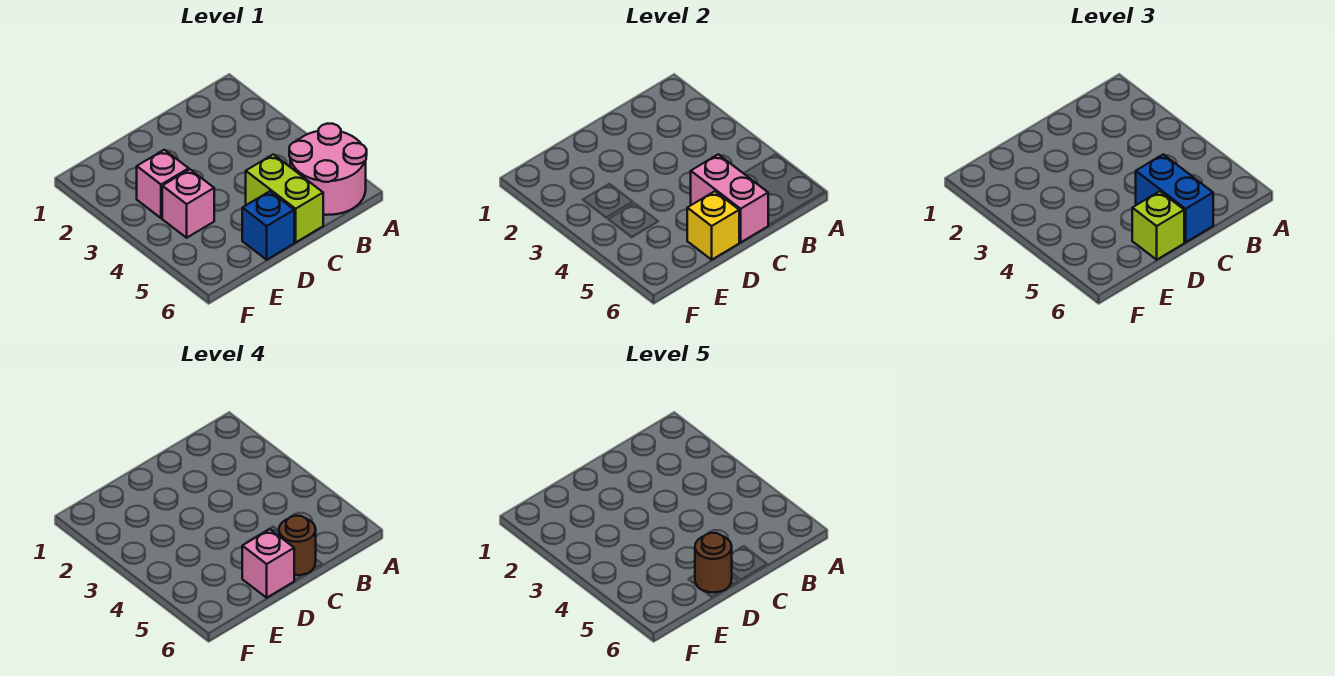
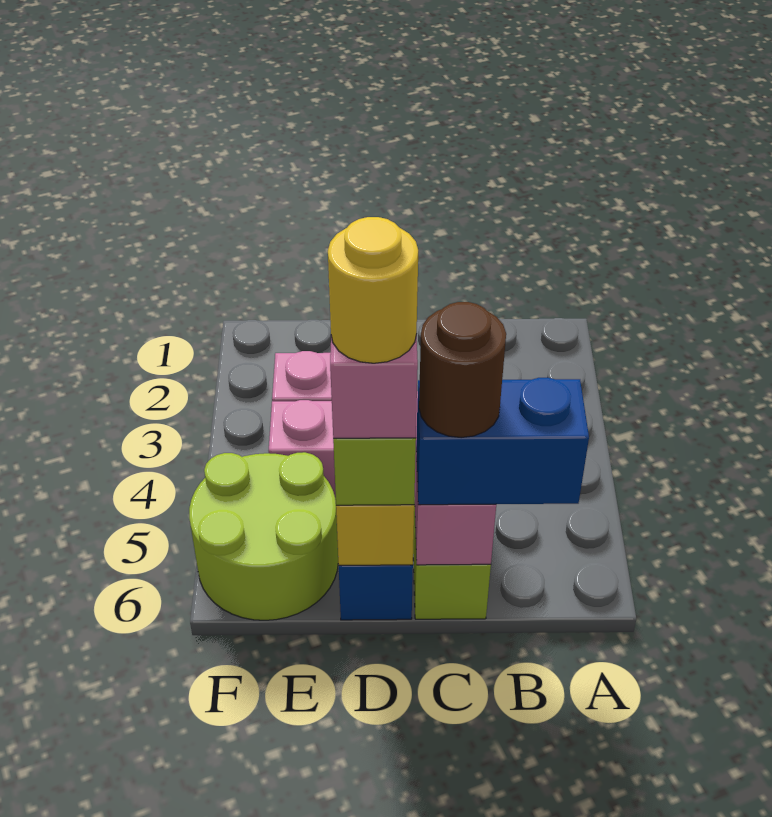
pink 2x2 round brick [289,124,367,215] -> none
blue 1x2 brick [1136,154,1213,242] -> blue 1x2 brick turned to [416,378,589,505]
brown 1x1 round brick [695,533,732,592] -> yellow 1x1 round brick [328,217,418,363]
none -> lime 2x2 round brick [189,452,338,620]

